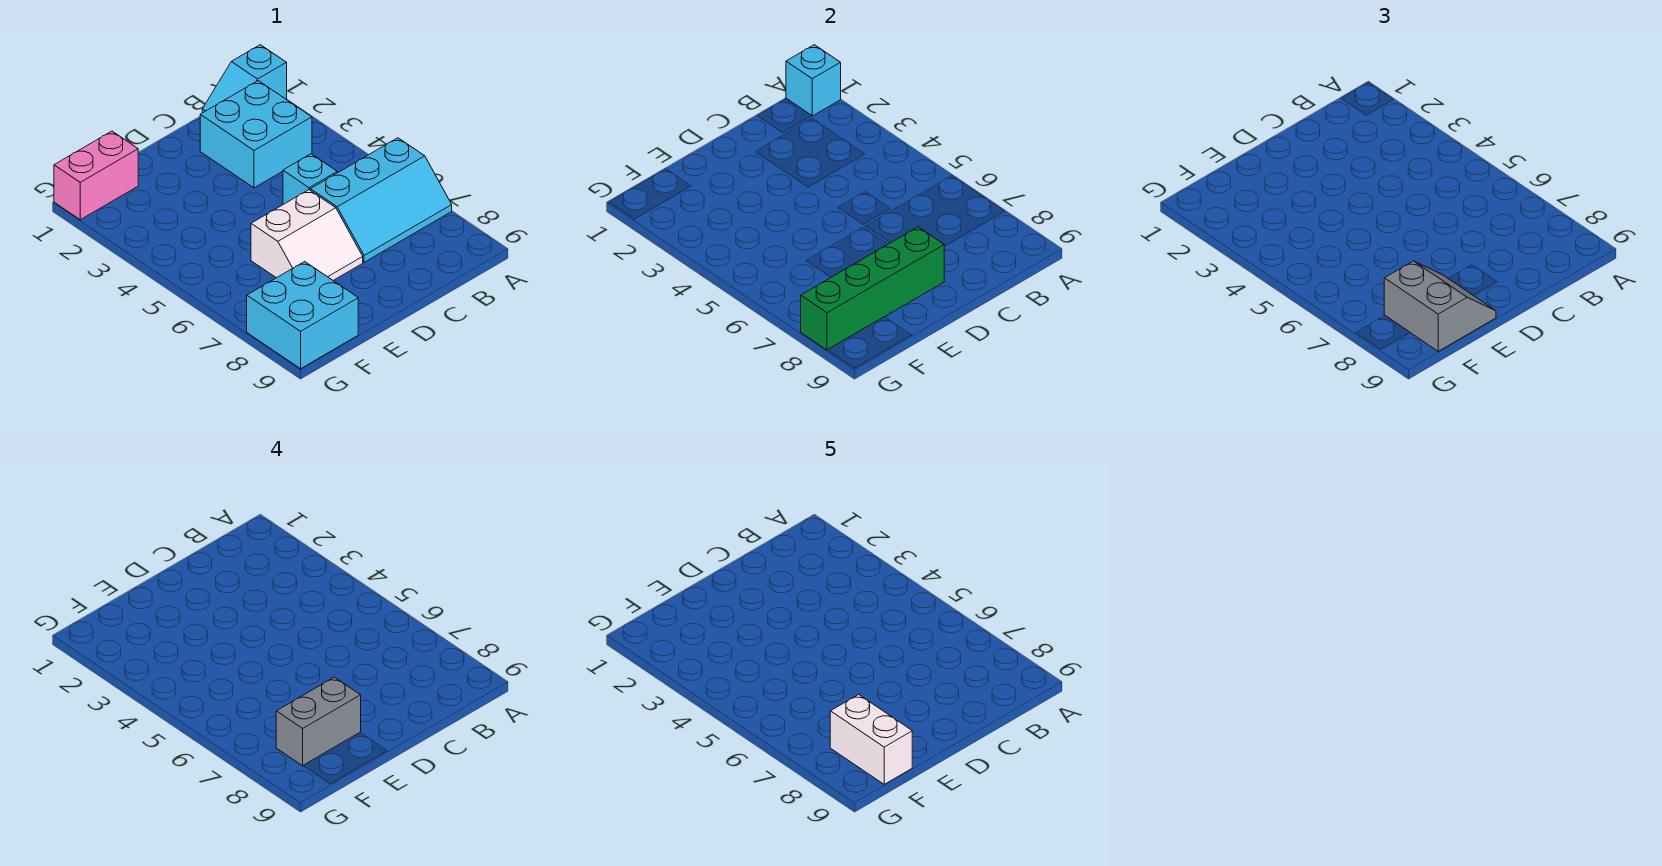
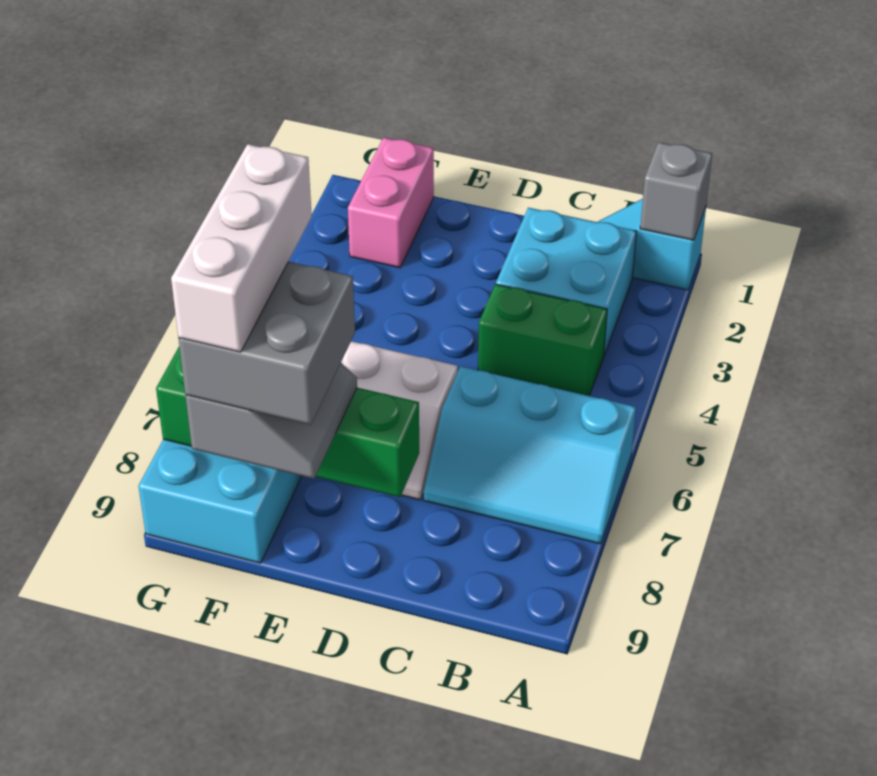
cyan 1x1 brick [786,45,841,116] -> grey 1x1 brick [640,142,712,240]
none -> green 1x2 brick [478,284,607,396]
cyan 1x1 brick [283,154,337,204] -> none
grey 1x2 brick [276,677,361,766] -> grey 2x2 brick [179,262,355,425]
pink 1x2 brick [54,131,138,220] -> pink 1x2 brick turned to [348,138,434,268]
white 1x2 brick [830,695,912,784] -> white 1x3 brick [171,144,312,352]

